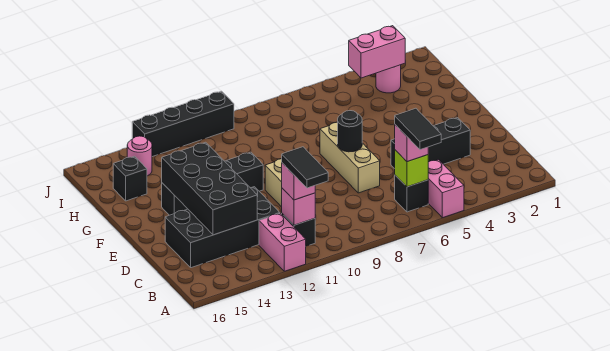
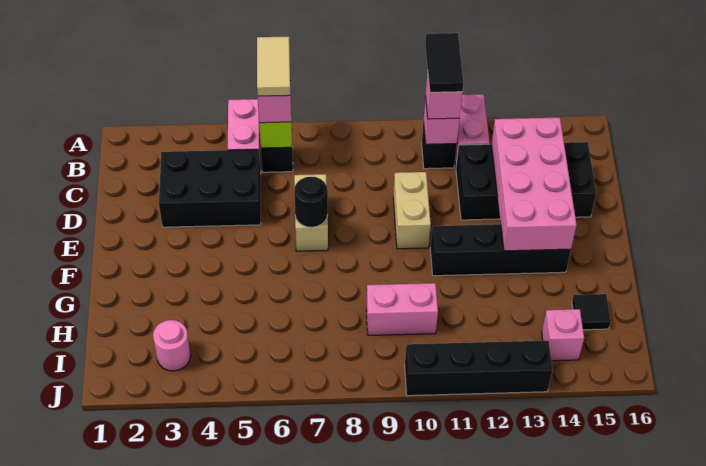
black 1x2 tile [395,108,441,150] -> tan 1x2 tile [257,36,290,96]
black 2x4 brick [162,142,257,235] -> pink 2x4 brick [491,118,577,251]
black 1x3 brick [391,118,470,169] -> black 2x3 brick [159,150,261,227]
tan 1x3 brick [320,122,380,193] -> tan 1x2 brick [294,174,328,251]
black 1x1 brick [113,156,147,201] -> black 1x1 tile [572,294,611,330]
pink 1x2 brick [349,26,405,78] -> pink 1x2 brick moved to [366,283,438,335]
pink 1x1 round brick [127,136,152,176] -> pink 1x1 brick [542,309,584,361]

